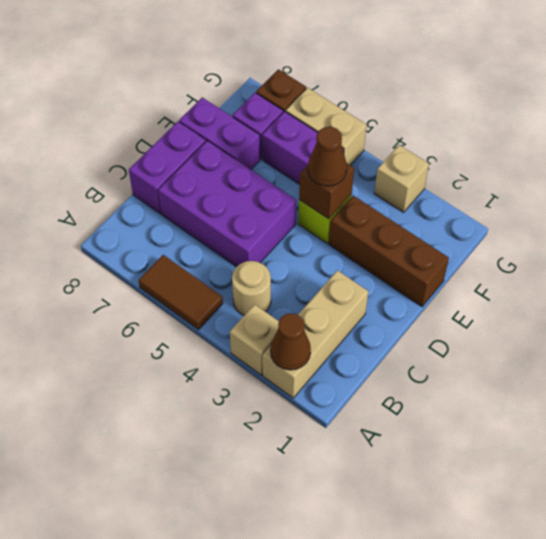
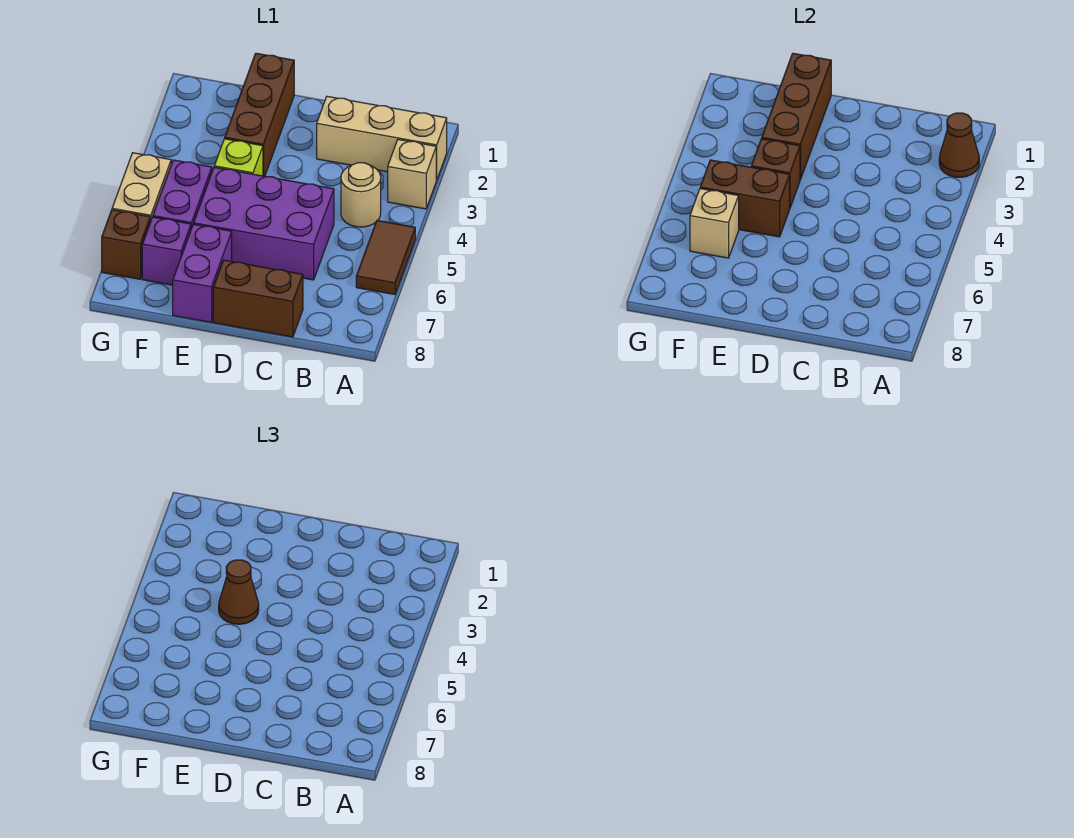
purple 2x3 brick [158,141,296,267] -> purple 2x3 brick turned to [194,167,334,280]
purple 1x2 brick [129,122,206,213] -> brown 1x2 brick [213,260,303,337]
none -> brown 1x3 brick [762,53,831,180]
none -> brown 1x2 brick [700,160,790,237]
tan 1x1 brick [374,145,429,212] -> tan 1x1 brick moved to [690,189,739,258]

